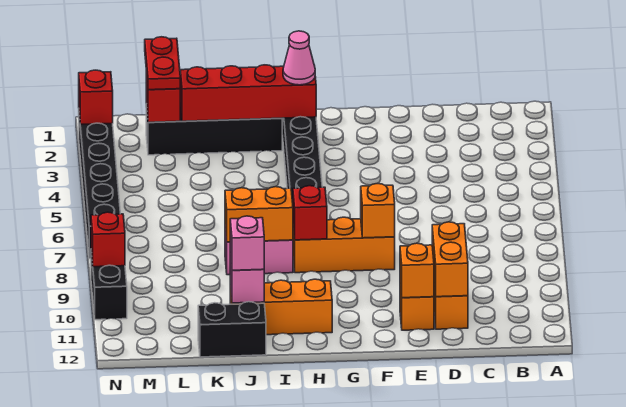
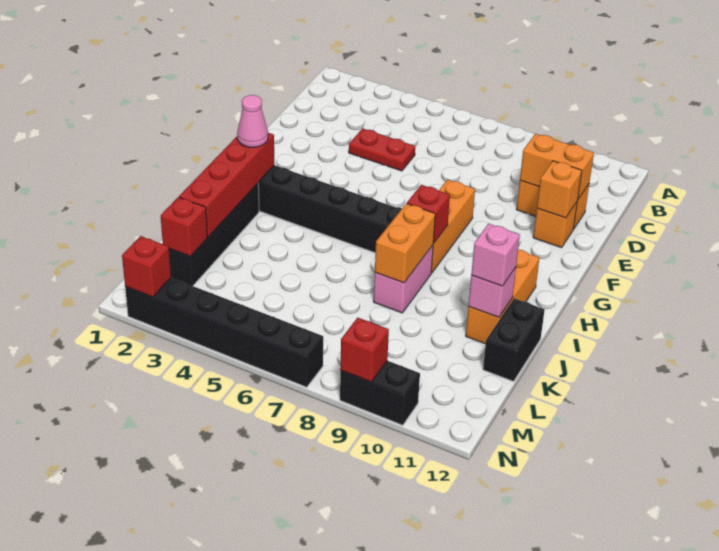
orange 1x1 brick [361,184,395,238] -> none
red 1x2 plate [145,37,180,90] -> red 1x2 plate moved to [349,128,415,171]

